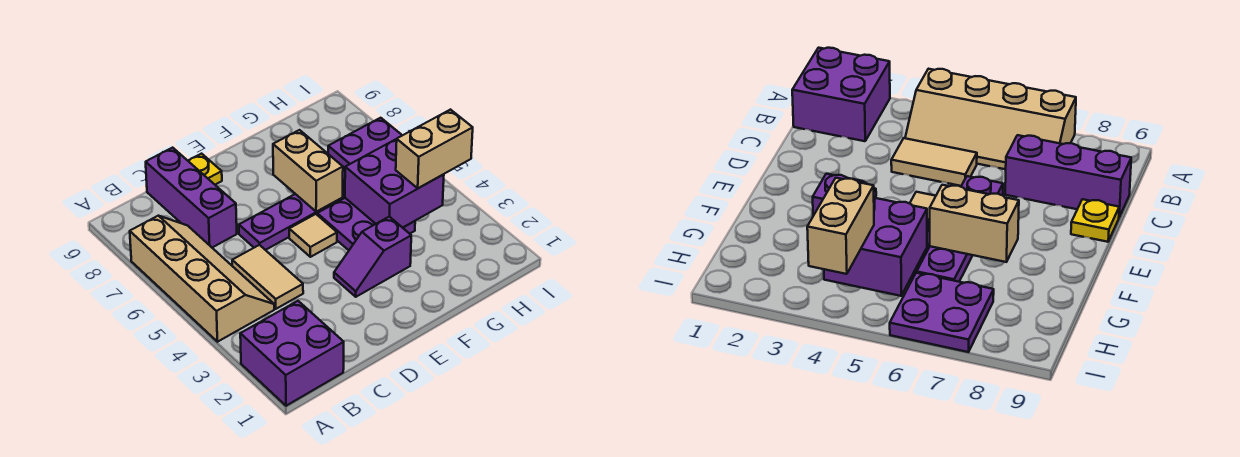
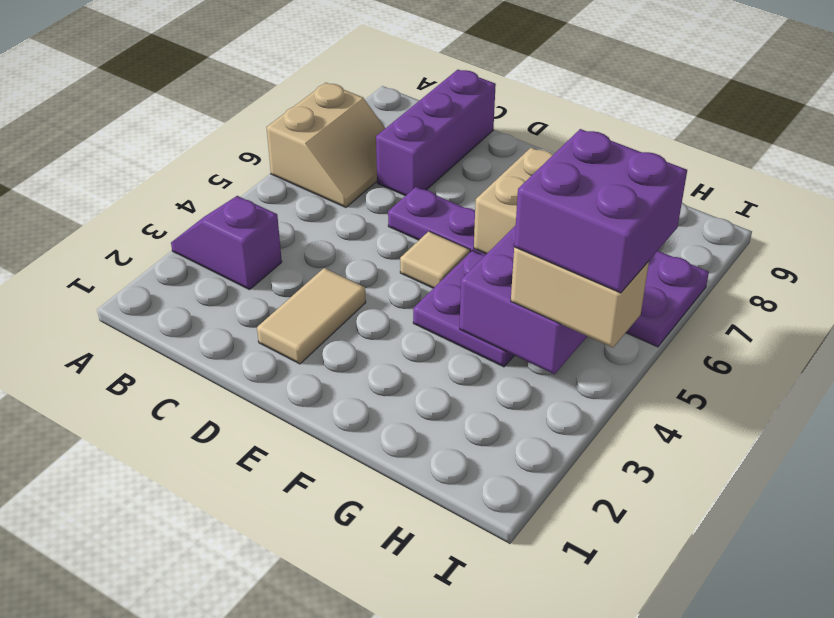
purple 2x2 brick [240,301,344,406] -> purple 2x2 brick moved to [514,129,687,293]
tan 2x4 slope [130,216,274,342] -> tan 2x2 slope [267,83,385,207]
tan 1x2 tile [232,245,303,309] -> tan 1x2 tile moved to [257,268,366,364]
yellow 1x1 plate [188,154,222,185] -> none
purple 1x2 slope [334,217,411,297] -> purple 1x2 slope moved to [171,196,282,290]

